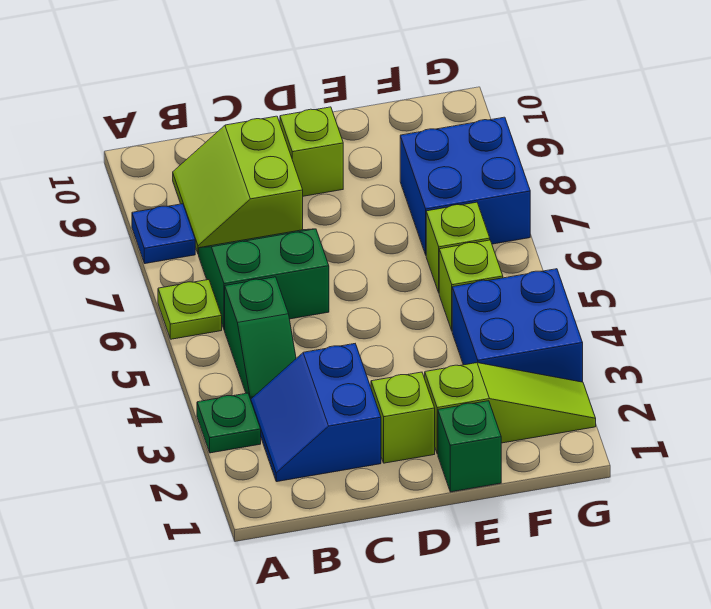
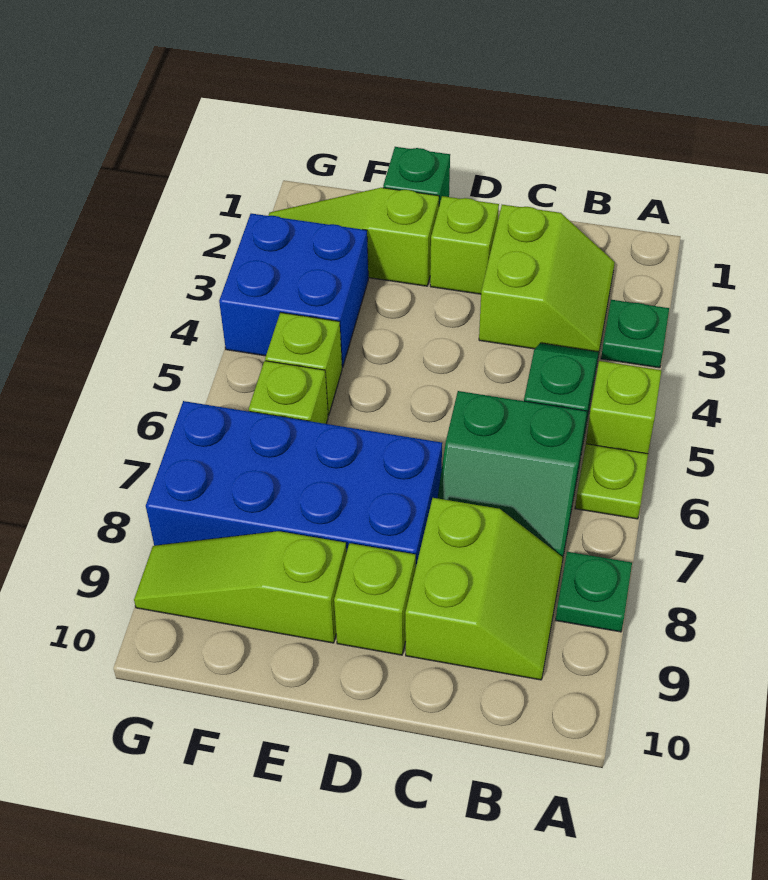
none -> lime 1x1 brick [586,361,662,454]
blue 1x1 plate [132,204,195,264] -> green 1x1 plate [556,552,632,632]
blue 2x2 slope [251,344,381,482] -> lime 2x2 slope [479,205,615,352]
none -> lime 1x3 slope [134,531,346,643]
blue 2x2 brick [400,117,530,255] -> blue 2x4 brick [146,401,442,565]

